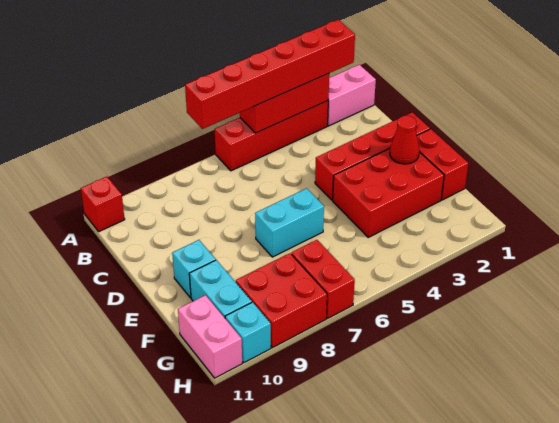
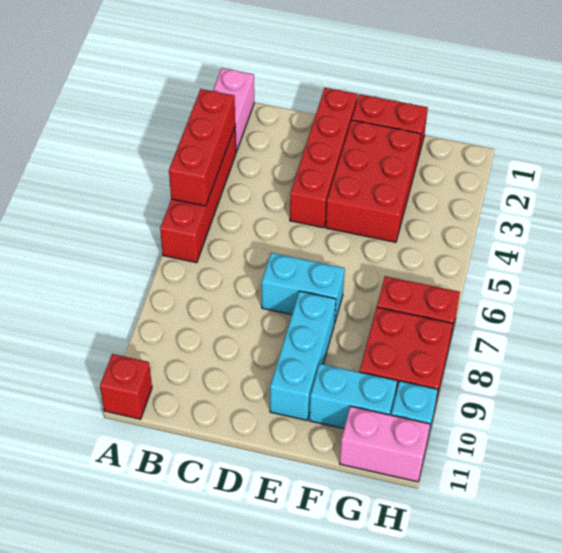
red 1x6 brick [185,20,355,129] -> none
red 1x1 cone [390,116,419,164] -> none
cyan 1x2 brick [255,188,324,257] -> cyan 1x2 brick turned to [262,253,345,321]
cyan 1x1 brick [172,240,216,298] -> cyan 1x3 brick [270,291,336,420]

